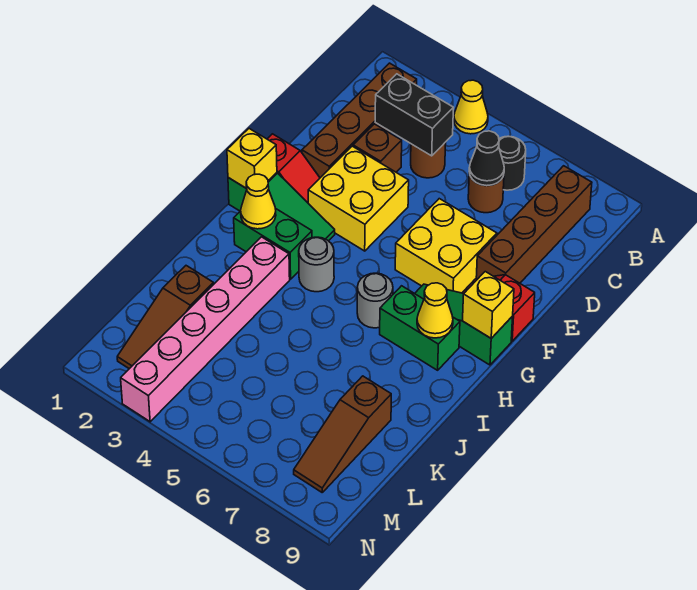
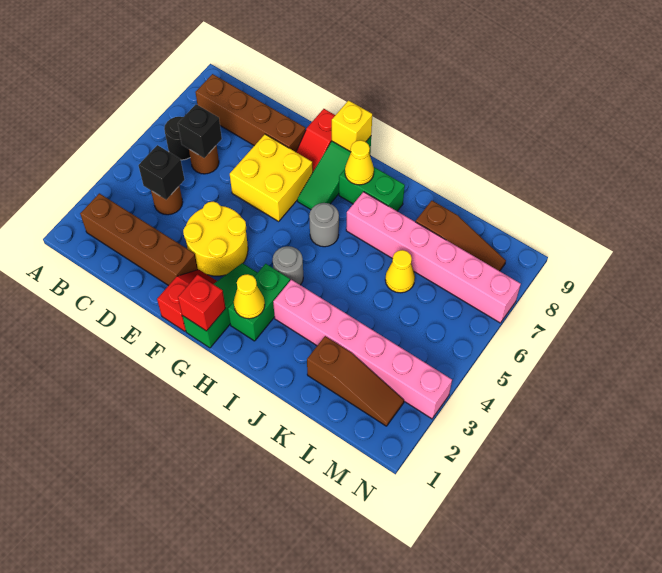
yellow 1x1 cone [454,80,488,134] -> yellow 1x1 cone moved to [385,250,415,293]
black 1x2 brick [375,74,453,156] -> black 1x1 brick [139,145,184,200]
black 1x1 cone [469,131,504,186] -> black 1x1 brick [178,104,222,158]
brown 1x1 brick [353,124,402,172] -> none
yellow 2x2 brick [308,146,409,251] -> yellow 2x2 round brick [183,202,248,276]
yellow 1x1 brick [227,129,277,189] -> red 1x1 brick [178,274,226,331]
green 1x2 brick [380,286,460,370] -> green 1x2 brick turned to [339,167,405,211]
none -> pink 1x6 brick [346,192,521,323]

